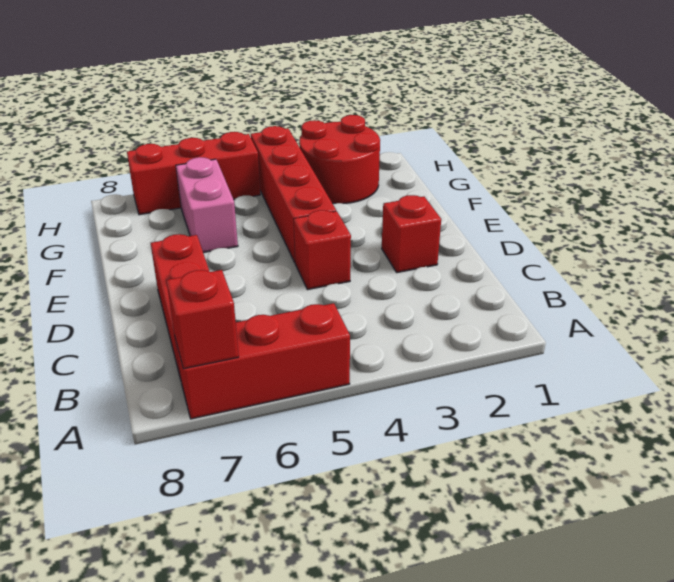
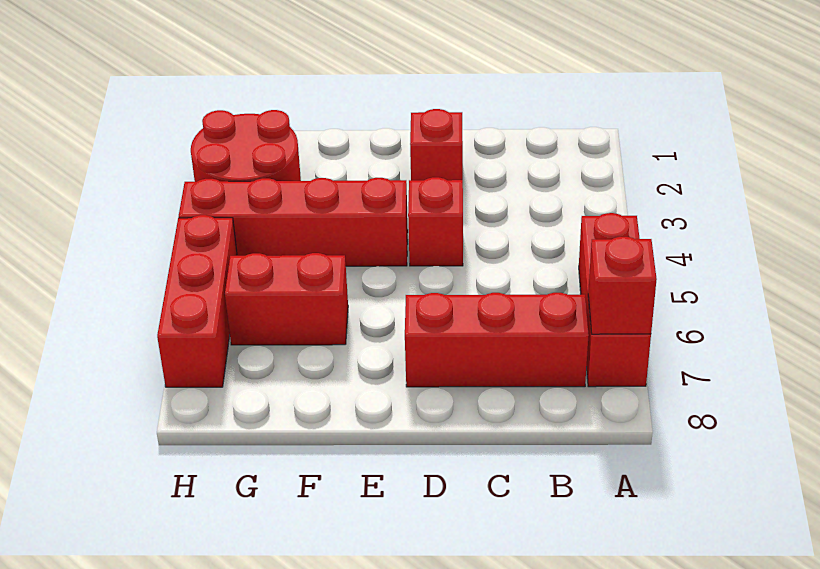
pink 1x2 brick [176,157,238,253] -> red 1x2 brick [225,253,348,345]

